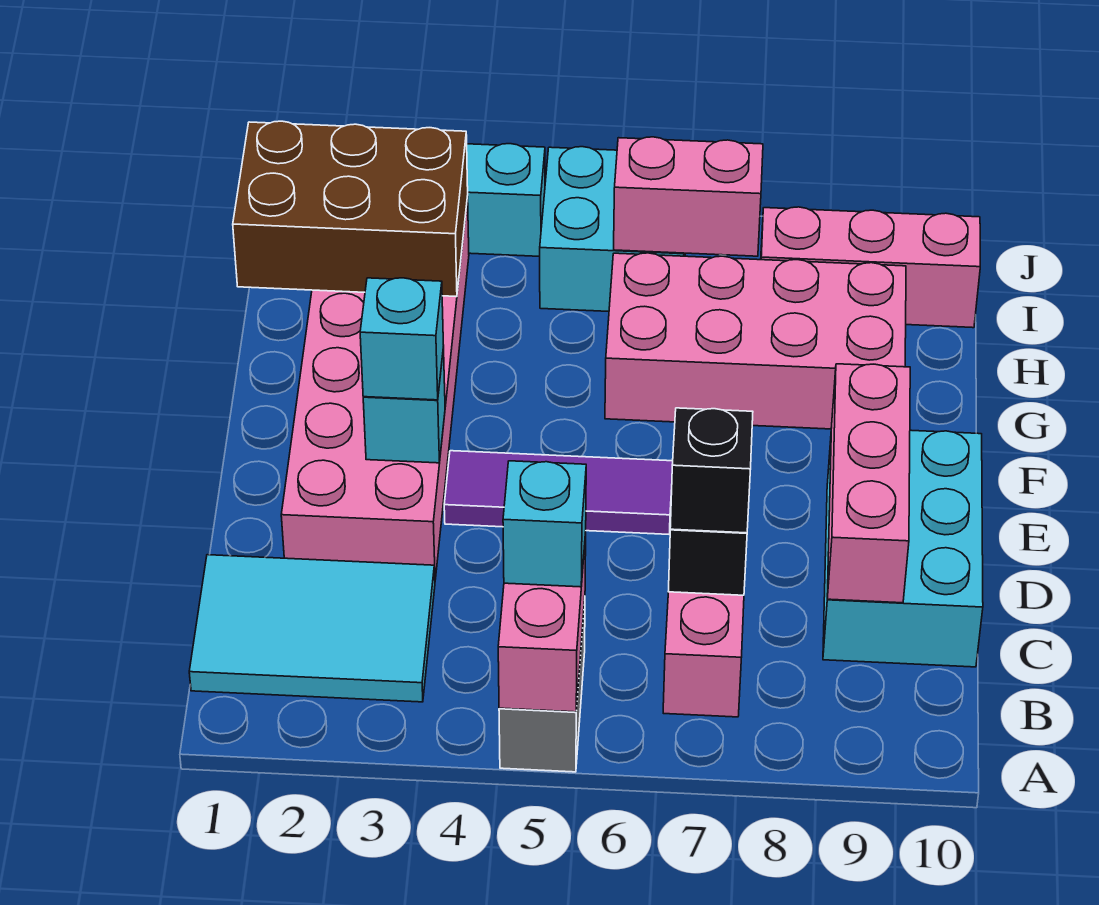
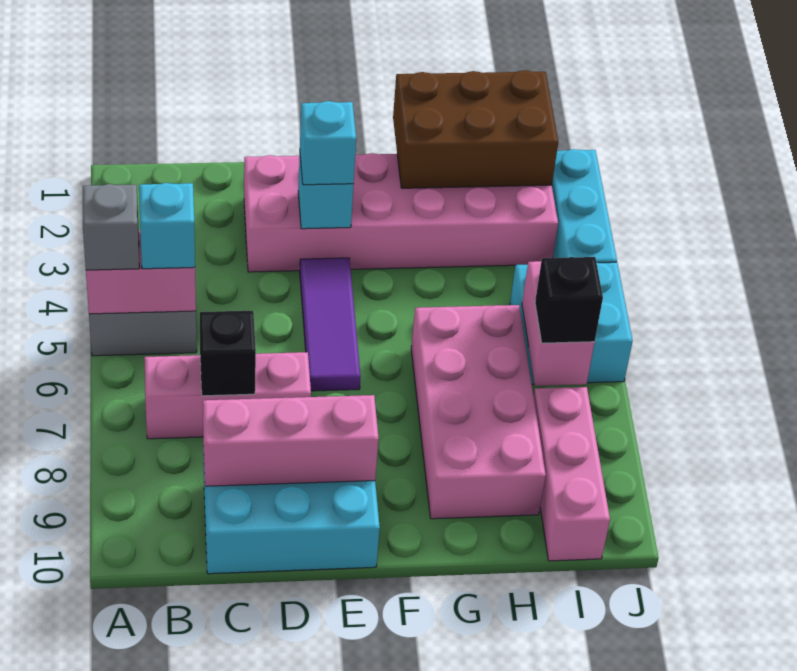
none -> grey 1x1 brick [83,184,139,270]
cyan 2x3 tile [189,555,435,702] -> none
black 1x1 brick [670,408,753,533] -> black 1x1 brick moved to [535,257,603,343]
brown 2x3 brick [233,121,468,297] -> brown 2x3 brick turned to [393,70,558,188]

